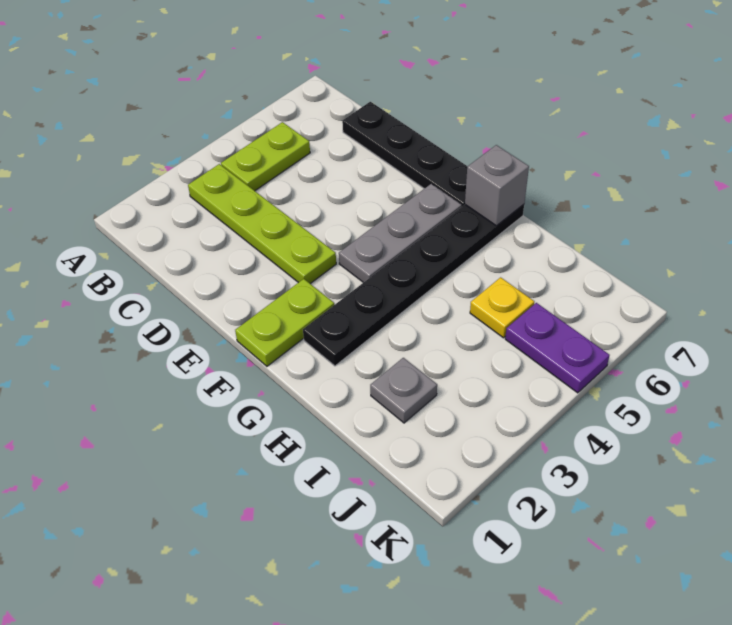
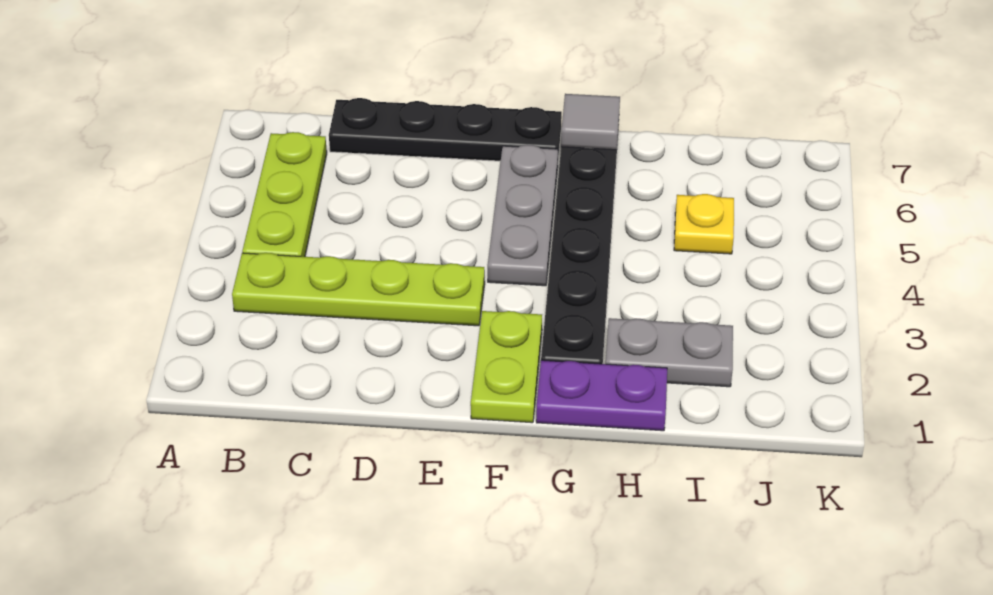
lime 1x2 plate [221,122,310,191] -> lime 1x3 plate [242,132,327,257]
grey 1x1 brick [465,145,529,226] -> grey 1x1 tile [561,94,620,150]
grey 1x1 plate [370,358,437,423] -> grey 1x2 plate [606,318,733,387]
purple 1x2 plate [505,303,610,393] -> purple 1x2 plate moved to [536,360,667,431]

